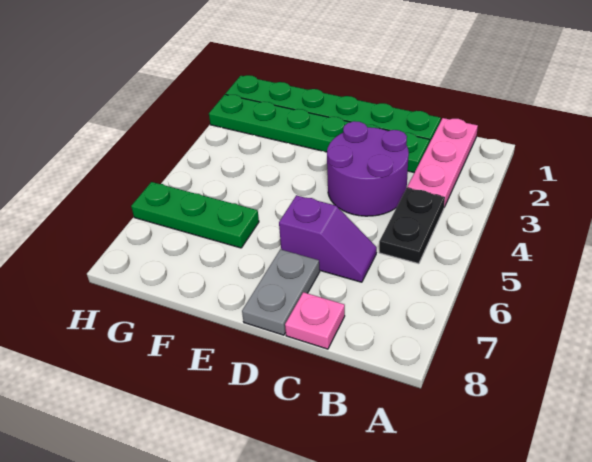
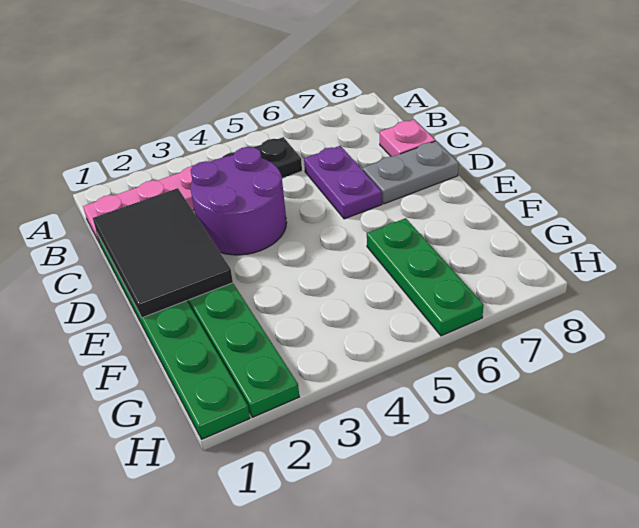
none -> black 2x3 tile [93,188,233,318]
purple 1x2 slope [279,195,377,282] -> purple 1x2 plate [304,146,382,219]

